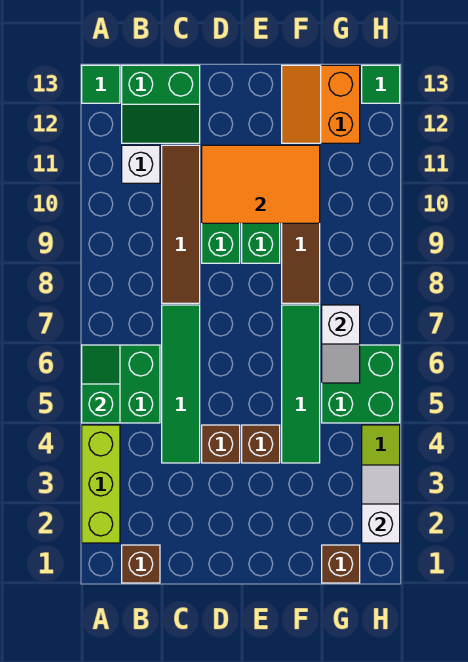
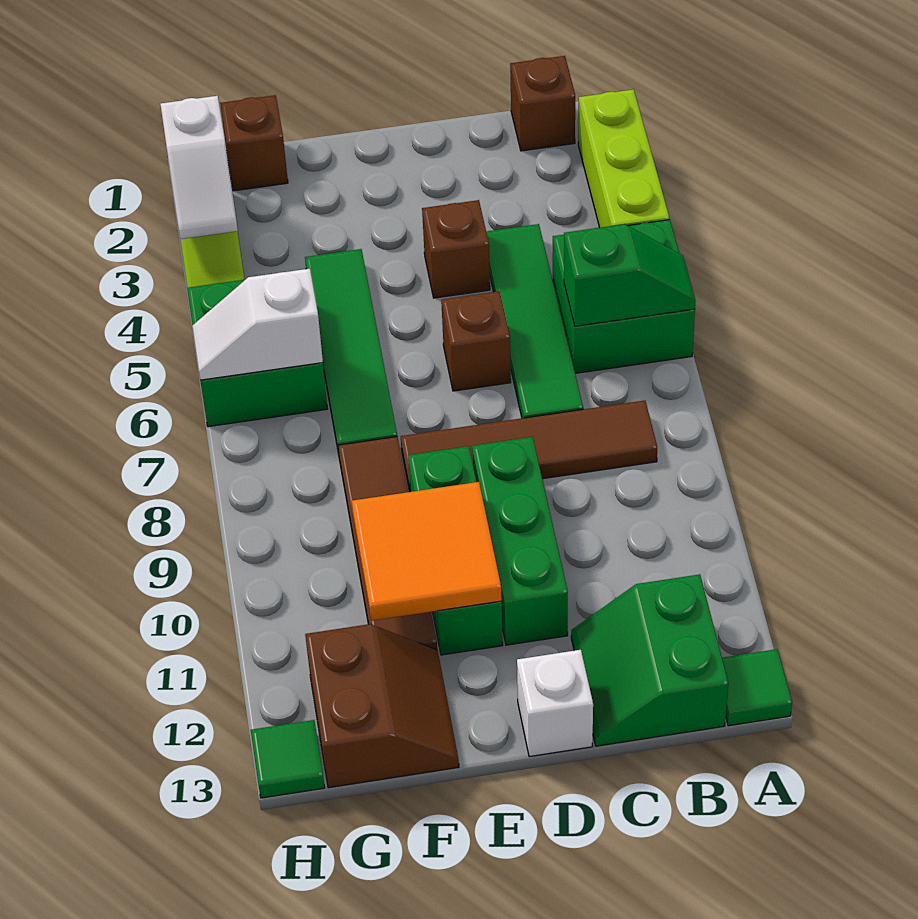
green 1x2 slope [82,345,120,423] -> green 1x2 slope turned to [564,224,696,326]
white 1x1 brick [122,145,160,183] -> white 1x1 brick moved to [517,650,593,757]
green 2x2 slope [122,65,200,143] -> green 2x2 slope turned to [571,574,729,746]
brown 1x4 tile [162,145,200,303] -> brown 1x4 tile turned to [401,400,657,492]
orange 2x3 tile [202,145,320,223] -> orange 2x2 tile [352,482,502,621]
brown 1x1 brick [242,425,280,463] -> brown 1x1 brick moved to [441,291,511,391]
orange 2x2 slope [282,65,360,143] -> brown 2x2 slope [305,624,459,788]
white 1x2 slope [322,305,360,383] -> white 1x2 slope turned to [192,269,323,380]

